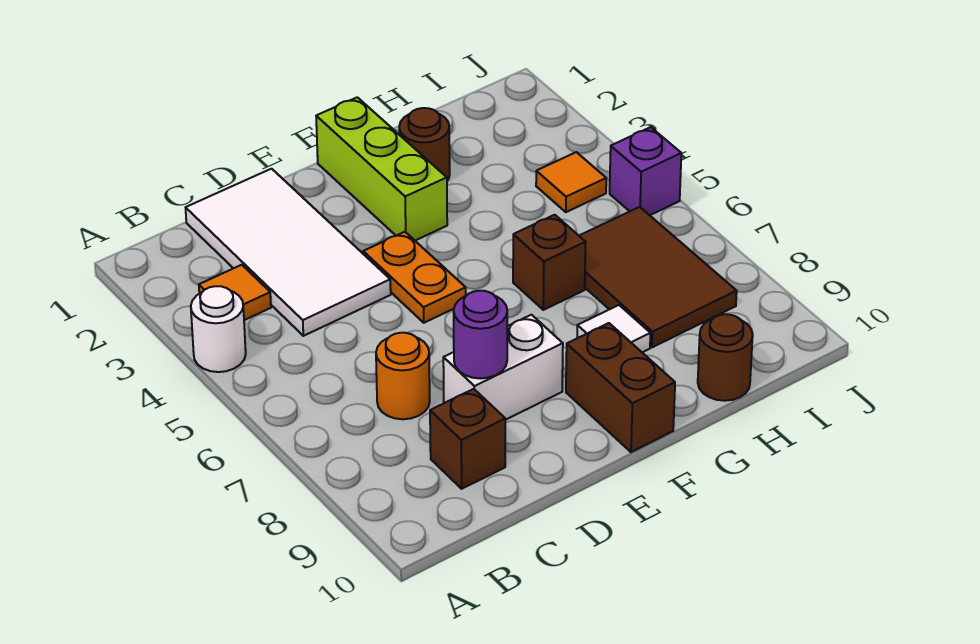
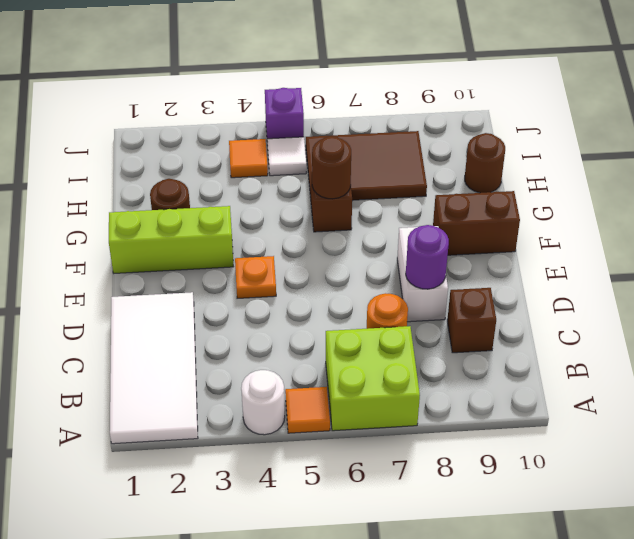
none -> lime 2x2 brick [326,326,420,431]
orange 1x1 tile [199,265,271,320] -> orange 1x1 tile moved to [285,387,330,433]
white 2x4 tile [186,169,391,336] -> white 2x4 tile turned to [110,292,198,444]
orange 1x2 plate [363,232,466,323] -> orange 1x1 plate [235,256,276,298]
none -> brown 1x1 round brick [312,136,351,199]
white 1x1 tile [577,305,650,352] -> white 1x1 tile moved to [267,137,306,176]

